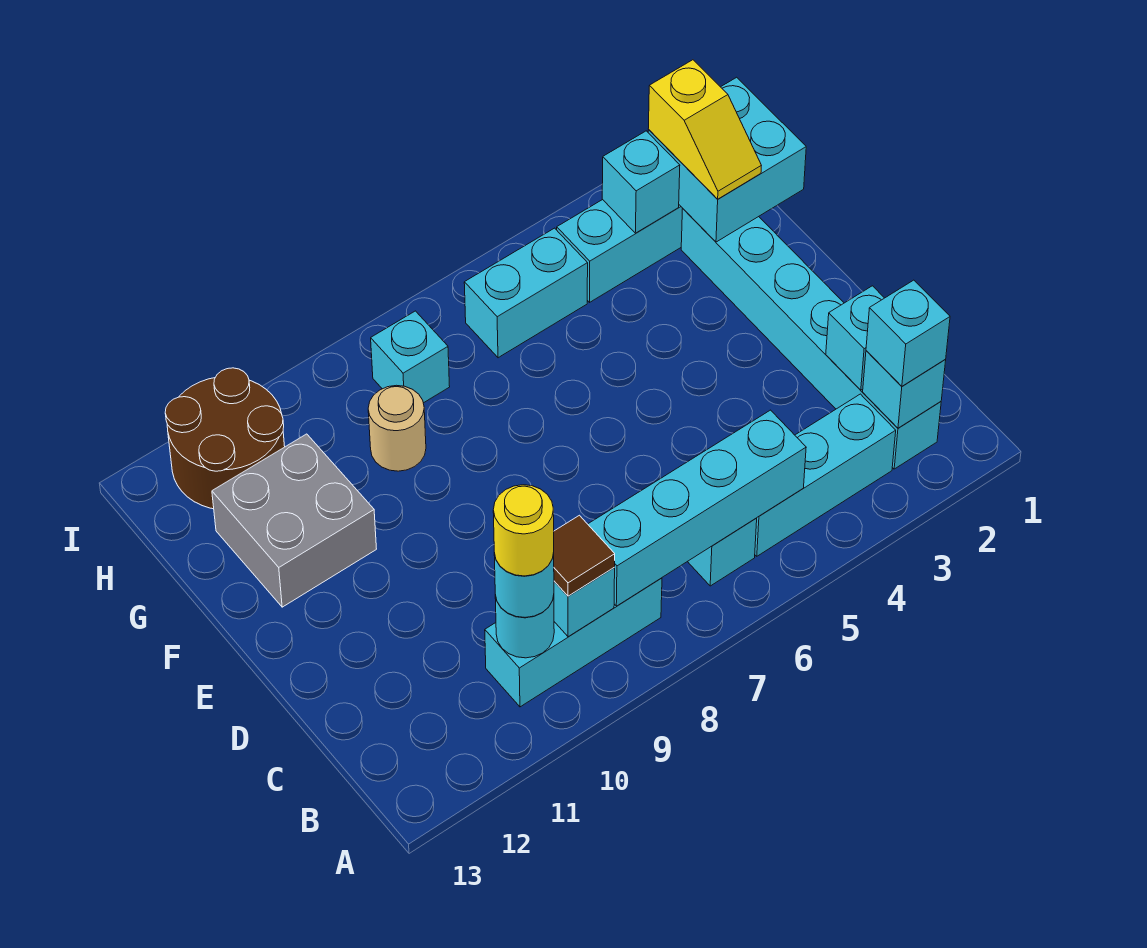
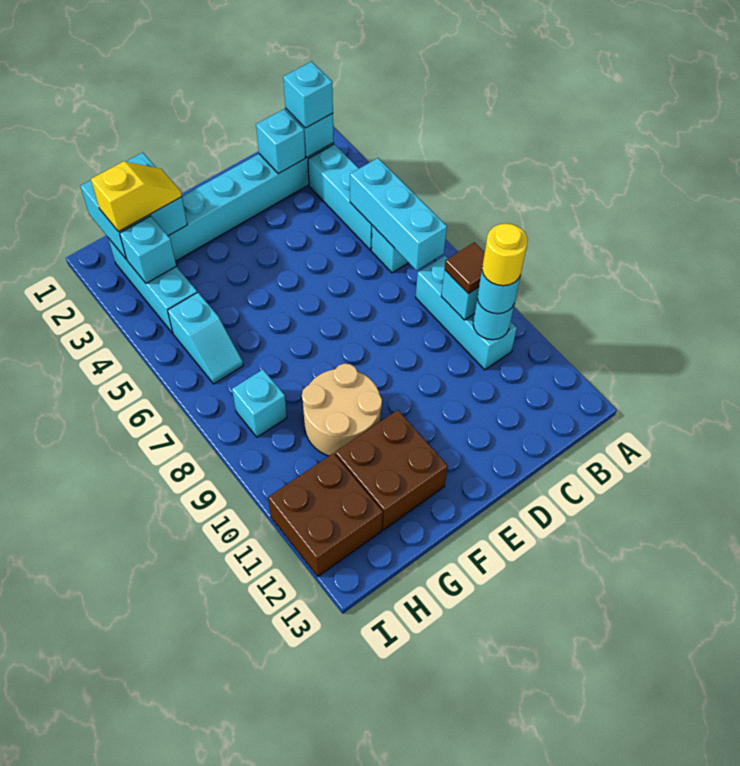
cyan 1x4 brick [588,410,806,606] -> cyan 1x3 brick [350,158,447,270]
grey 2x2 brick [212,434,376,607] -> brown 2x2 brick [335,410,448,530]
tan 1x1 round brick [368,385,426,471] -> tan 2x2 round brick [302,364,382,456]
cyan 1x2 brick [464,228,588,358] -> cyan 1x2 slope [168,292,243,384]
brown 2x2 round brick [165,368,285,509] -> brown 2x2 brick [268,453,383,576]

